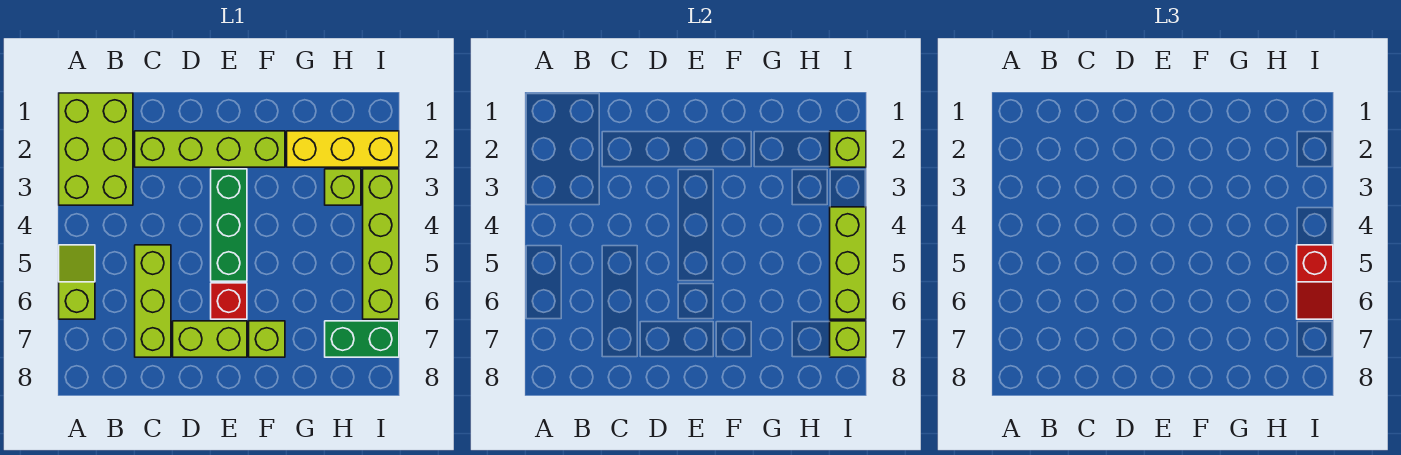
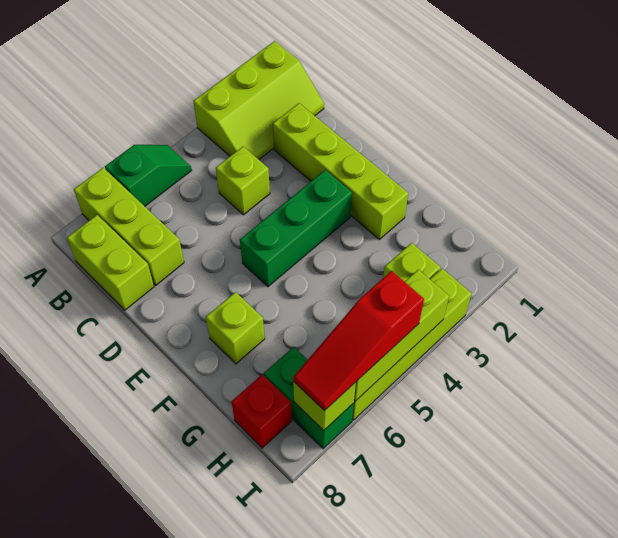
lime 2x3 brick [59,93,133,205] -> lime 2x3 slope [193,41,324,159]
lime 1x2 slope [59,245,95,319] -> green 1x2 slope [105,145,191,206]
lime 1x3 brick [135,245,171,357] -> lime 1x3 brick turned to [74,168,184,285]
lime 1x2 brick [173,321,247,357] -> lime 1x2 brick moved to [67,215,154,310]
red 1x1 brick [211,283,247,319] -> red 1x1 brick moved to [231,375,292,448]
yellow 1x3 brick [287,131,399,167] -> none
lime 1x1 brick [830,131,866,167] -> lime 1x1 brick moved to [216,147,270,215]
red 1x2 slope [1297,245,1333,319] -> red 1x3 slope [293,271,424,411]

